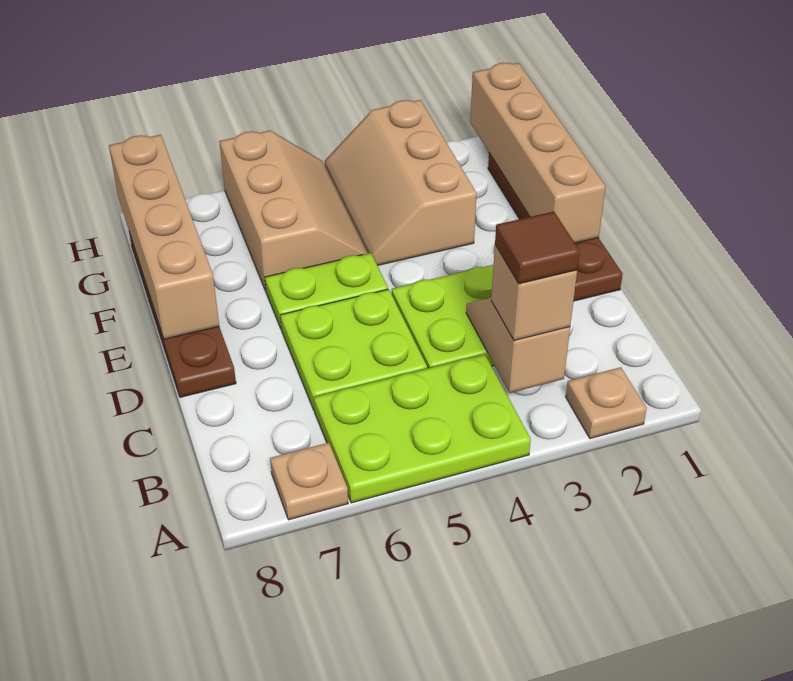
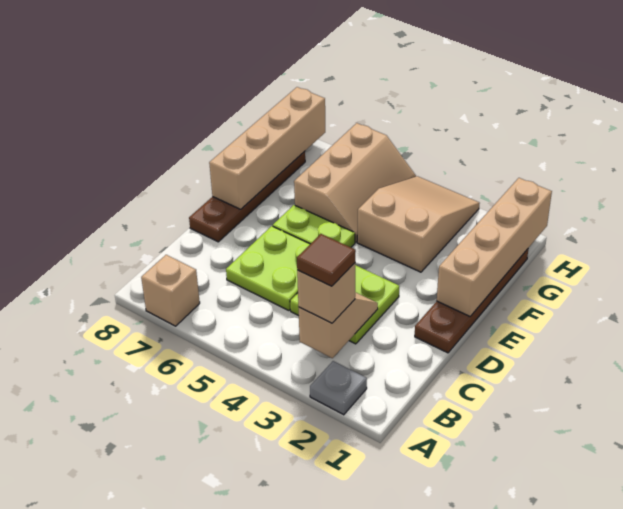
tan 1x1 plate [566,367,647,439] -> grey 1x1 plate [310,361,367,415]
lime 2x3 plate [314,354,531,503] -> none
tan 1x1 plate [270,443,348,520] -> tan 1x1 brick [141,255,200,326]
tan 2x3 slope [325,100,477,266] -> tan 2x3 slope turned to [357,176,480,272]

